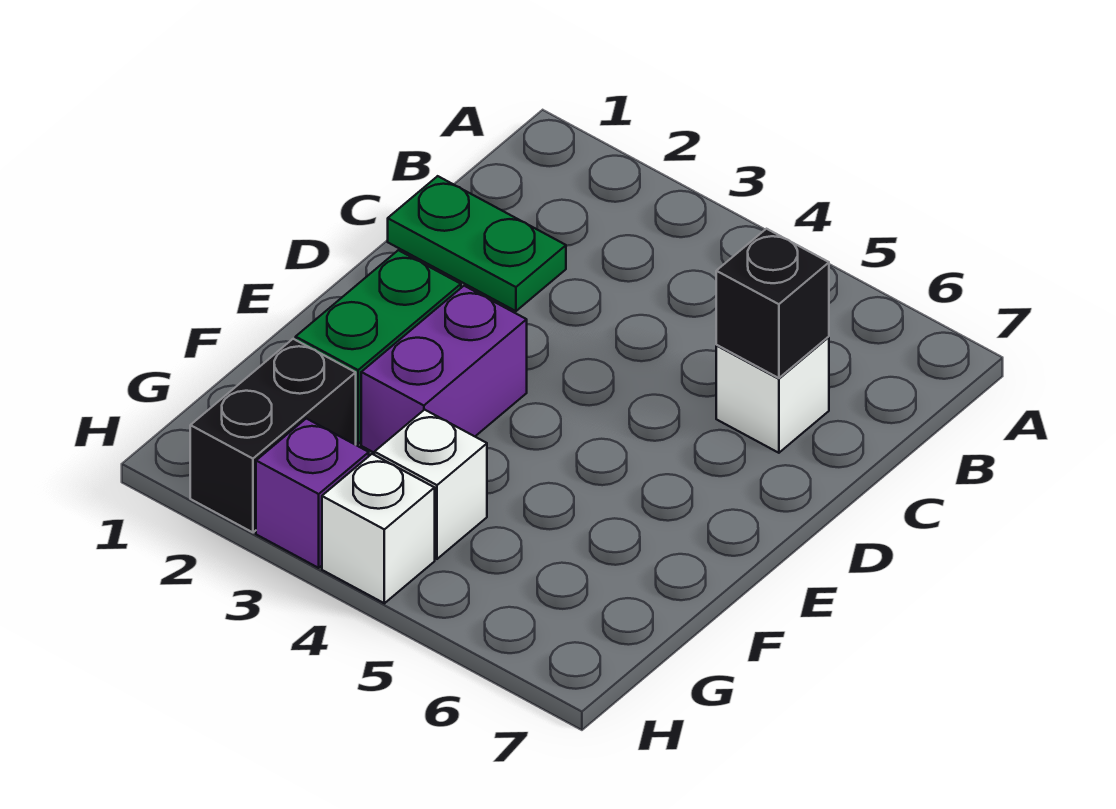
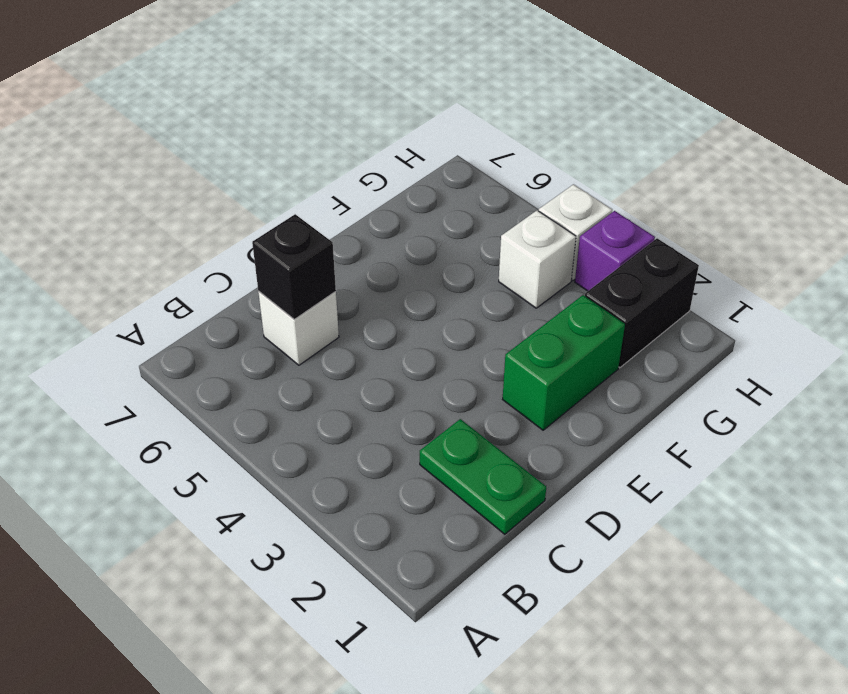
purple 1x2 brick [361,286,527,452] -> none

